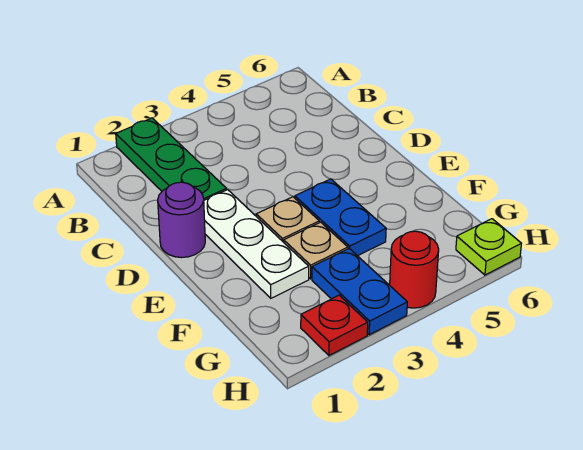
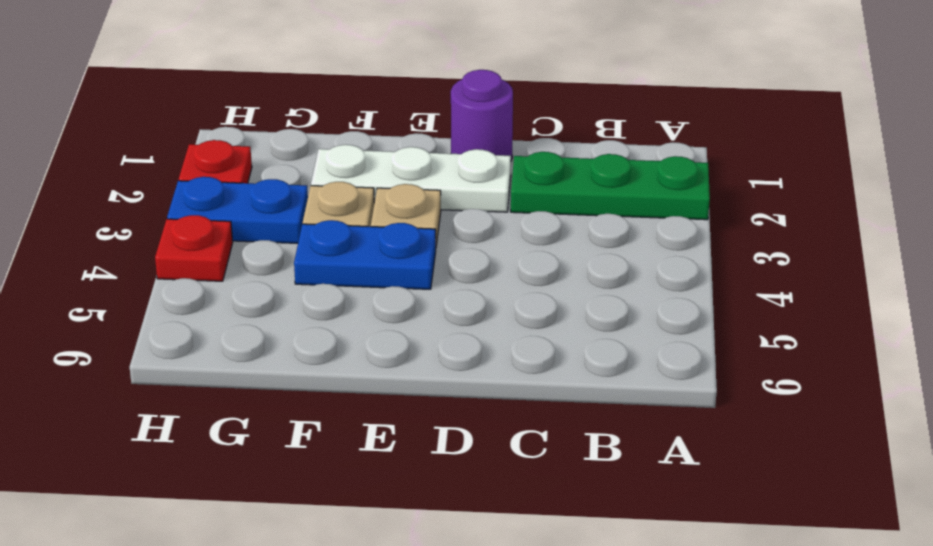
red 1x1 round brick [390,231,439,308] -> red 1x1 plate [155,215,233,281]
lime 1x1 plate [456,219,521,275] -> none

